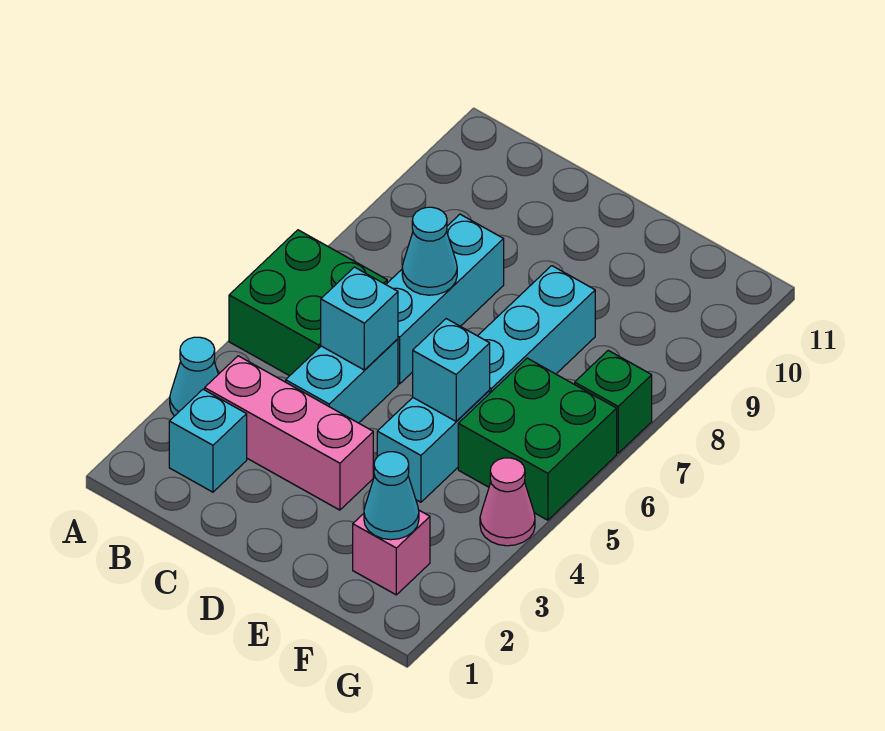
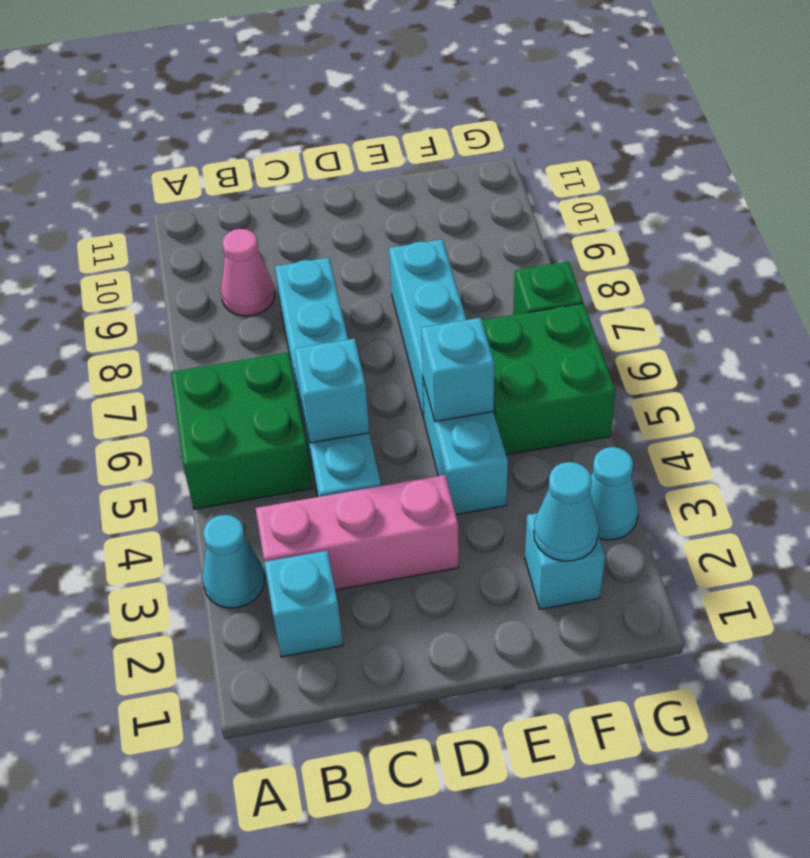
cyan 1x1 cone [402,207,457,295] -> cyan 1x1 cone moved to [590,447,638,540]
pink 1x1 brick [353,510,430,595] -> cyan 1x1 brick [525,513,605,609]
pink 1x1 cone [480,458,535,546] -> pink 1x1 cone moved to [221,229,275,316]

